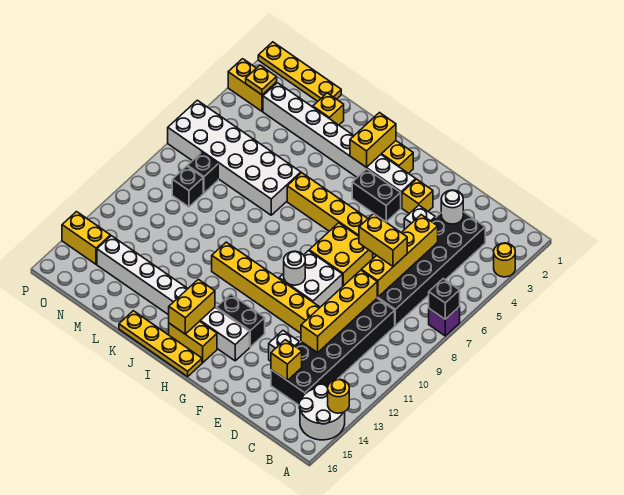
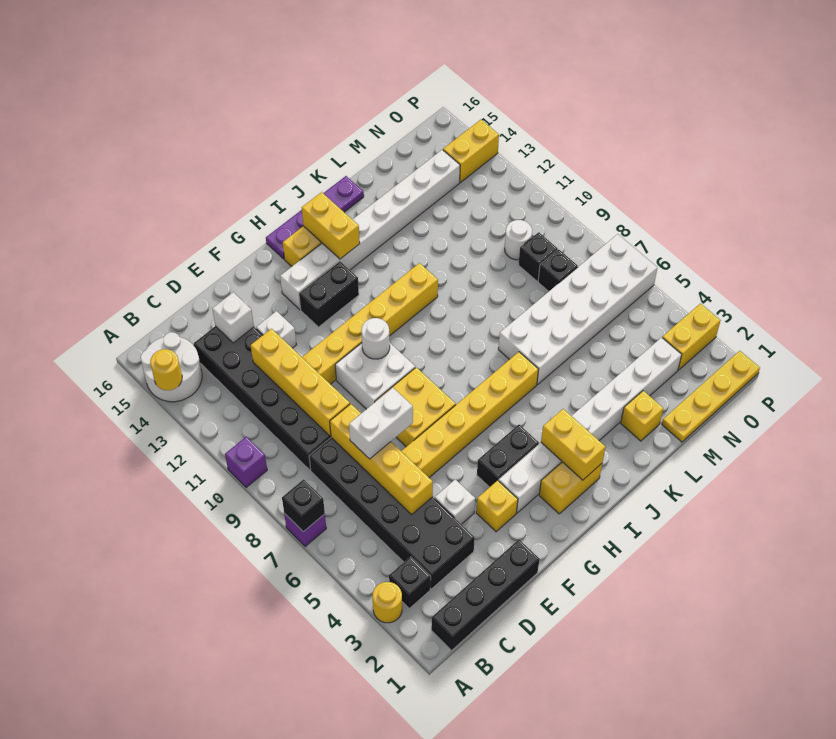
none -> purple 1x1 brick [225,437,267,487]
none -> black 1x4 brick [431,540,539,650]
none -> black 1x1 brick [389,557,431,608]
white 1x1 round brick [441,190,463,224] -> white 1x1 round brick moved to [505,220,532,260]
yellow 1x2 brick [359,214,407,266] -> white 1x2 brick [349,388,413,459]
yellow 1x1 brick [271,340,302,381] -> white 1x1 brick [212,292,254,343]
yellow 1x4 plate [119,311,202,377] -> purple 1x4 plate [266,176,364,259]
yellow 1x1 plate [246,65,277,95] -> none

